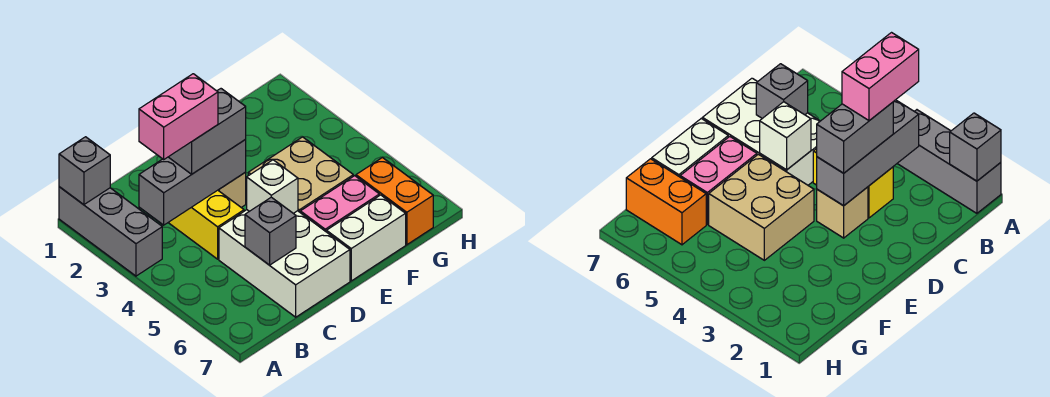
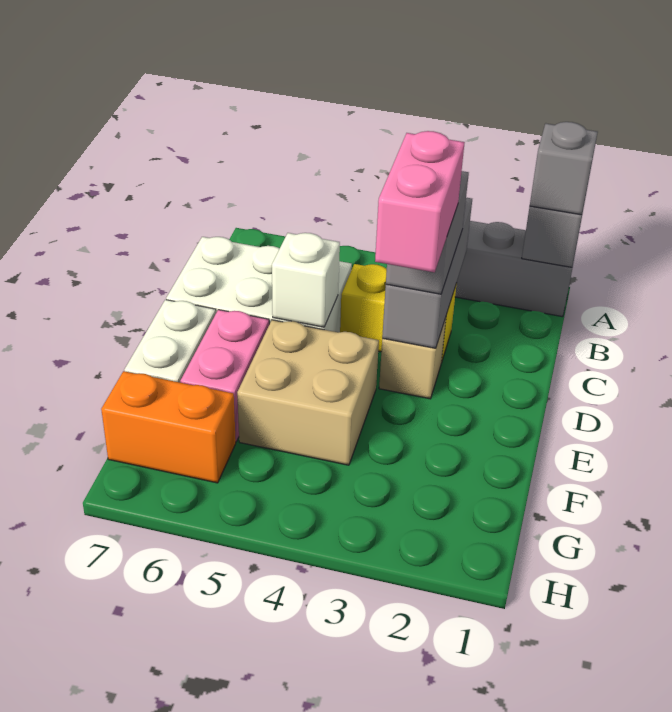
pink 1x2 brick [139,74,218,159] -> pink 1x2 brick moved to [375,131,465,272]
grey 1x1 brick [245,197,296,265] -> grey 1x1 brick moved to [530,122,598,215]

